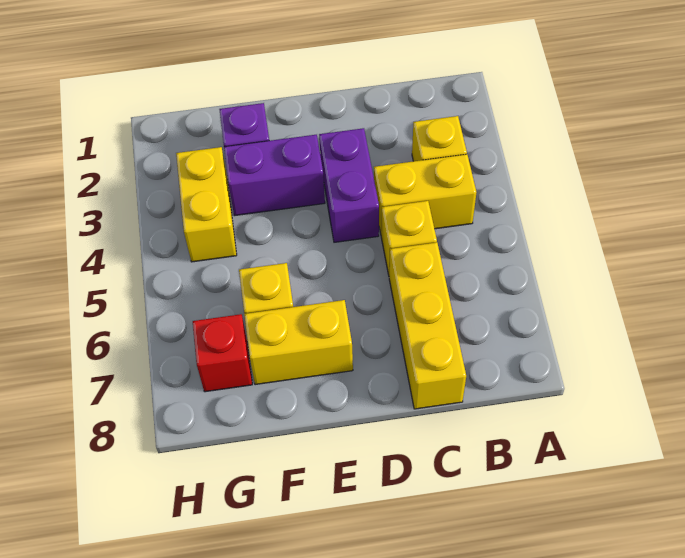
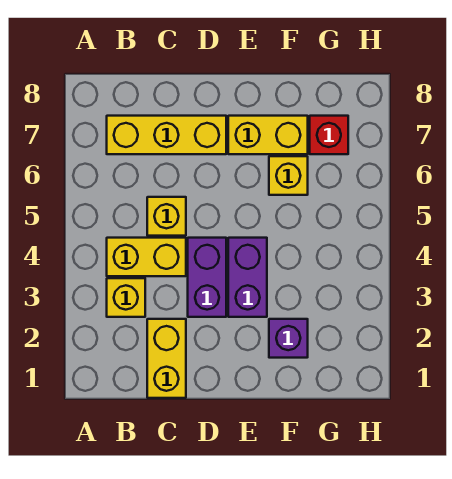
yellow 1x3 brick [389,242,466,409] -> yellow 1x3 brick turned to [107,116,226,154]
purple 1x2 brick [224,135,325,216] -> purple 1x2 brick turned to [228,238,267,317]
yellow 1x2 brick [176,147,237,262] -> yellow 1x2 brick moved to [147,319,186,398]

